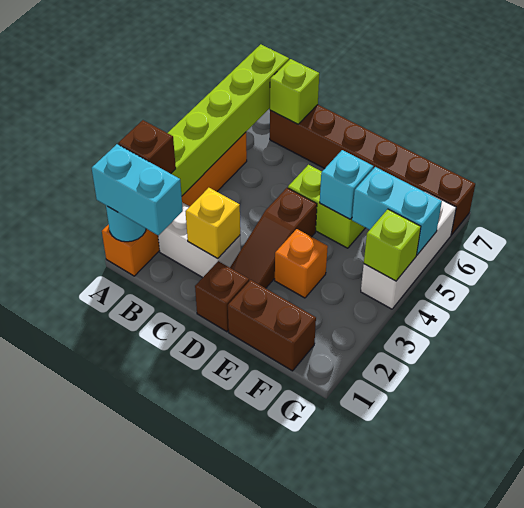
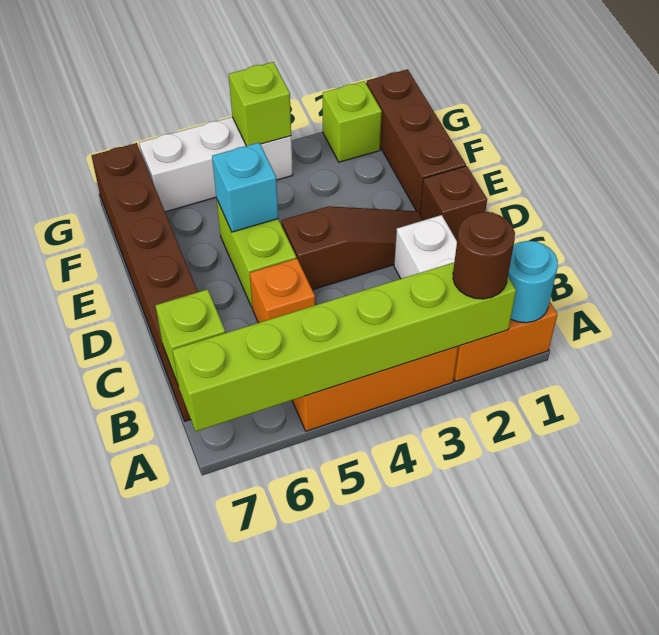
cyan 1x2 brick [92,144,183,235] -> none
brown 1x1 brick [118,120,176,174] -> brown 1x1 round brick [453,212,515,299]
yellow 1x1 brick [185,188,240,258] -> none
brown 1x2 brick [228,280,316,371] -> brown 1x3 brick [367,69,466,213]
orange 1x1 brick [275,229,328,298] -> orange 1x1 brick moved to [250,258,315,323]
cyan 1x2 brick [352,167,442,255] -> none
none -> lime 1x1 brick [323,81,382,162]

